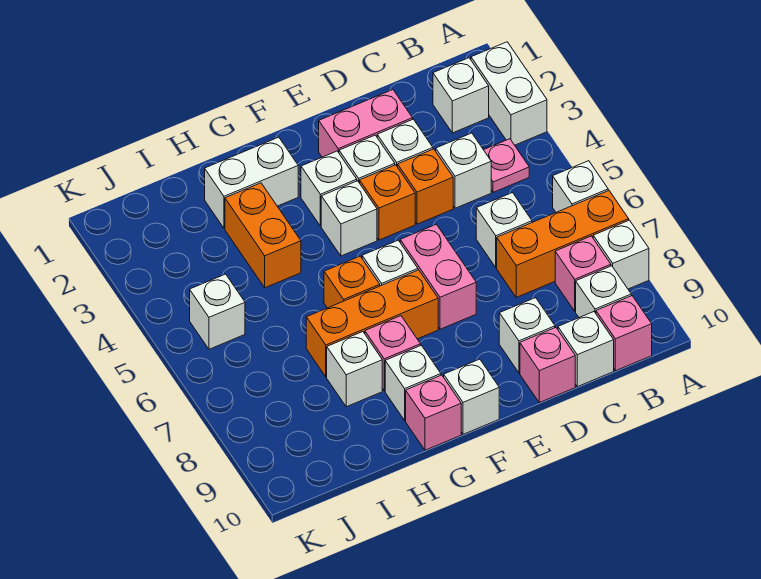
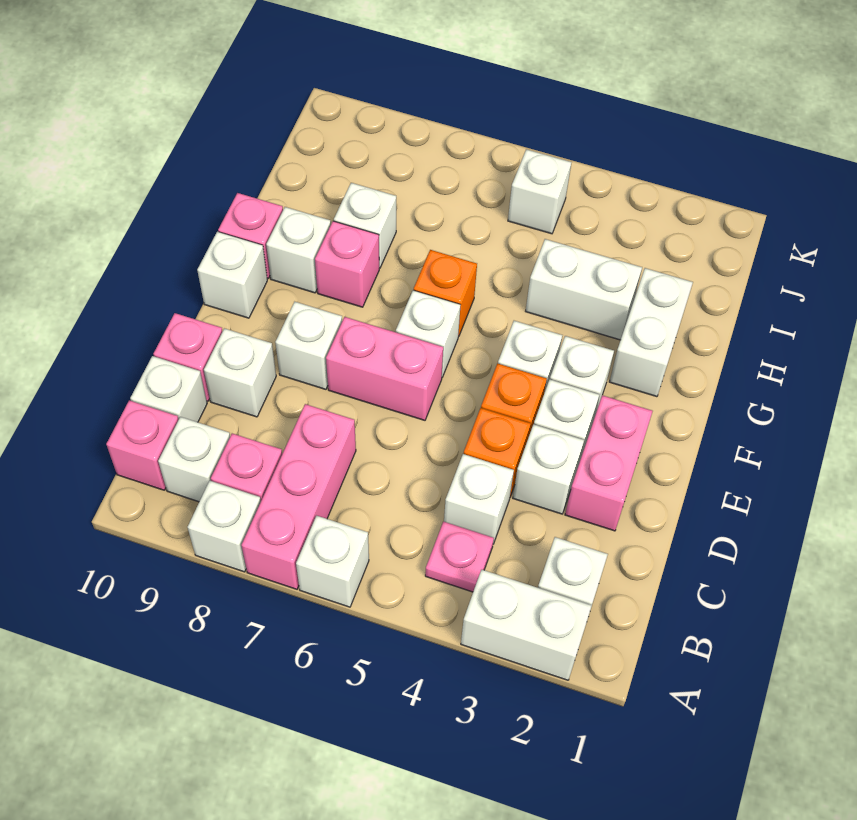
orange 1x3 brick [497,191,629,297] -> pink 1x3 brick [241,404,356,589]
white 1x1 brick [476,193,532,268] -> white 1x1 brick moved to [275,302,342,389]
orange 1x3 brick [306,270,438,377] -> none
orange 1x2 brick [225,183,301,288] -> white 1x2 brick [526,239,642,340]

